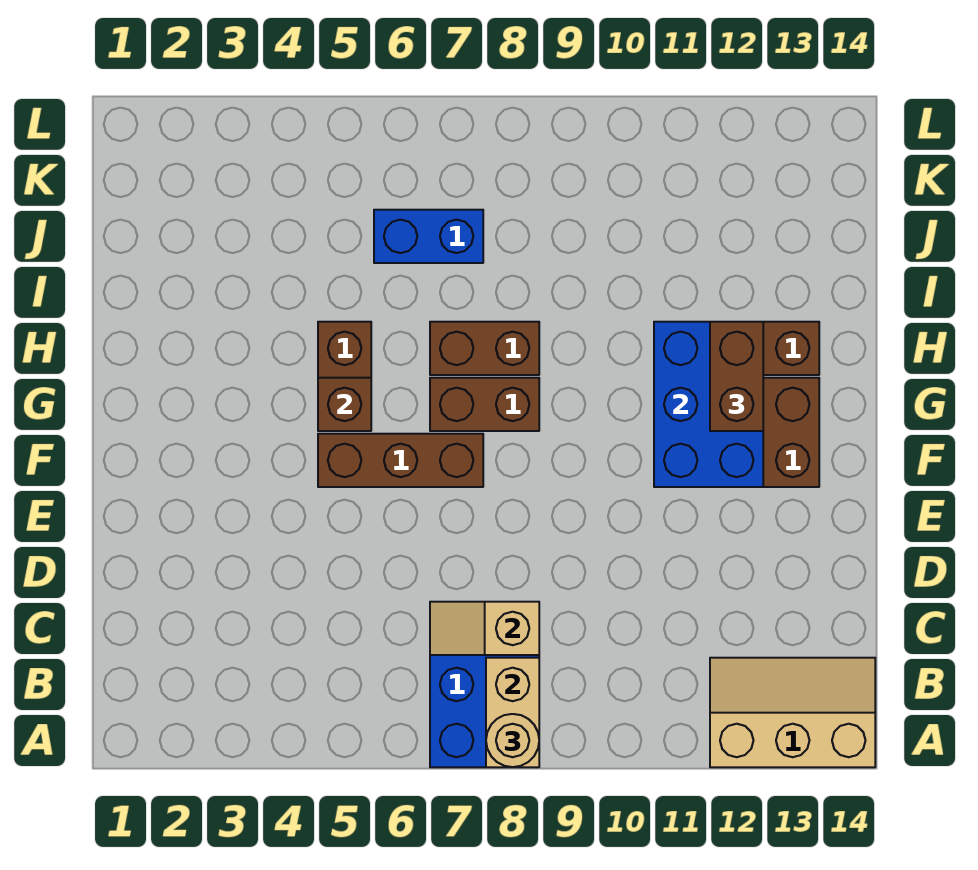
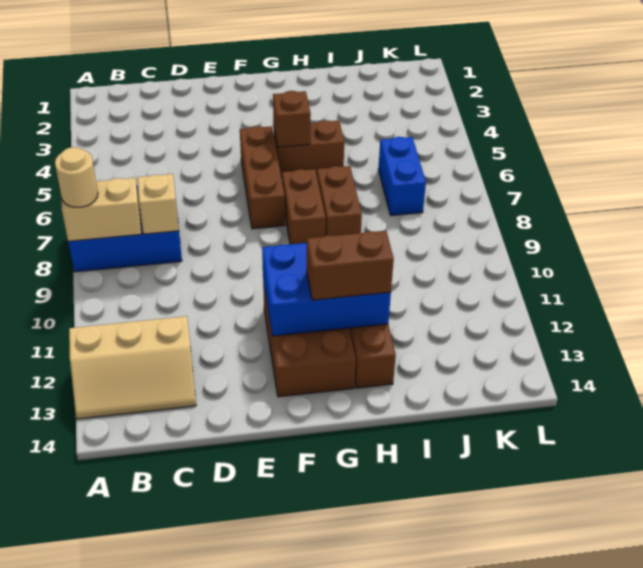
tan 2x3 slope [710,658,875,767] -> tan 2x3 slope turned to [69,316,196,419]

